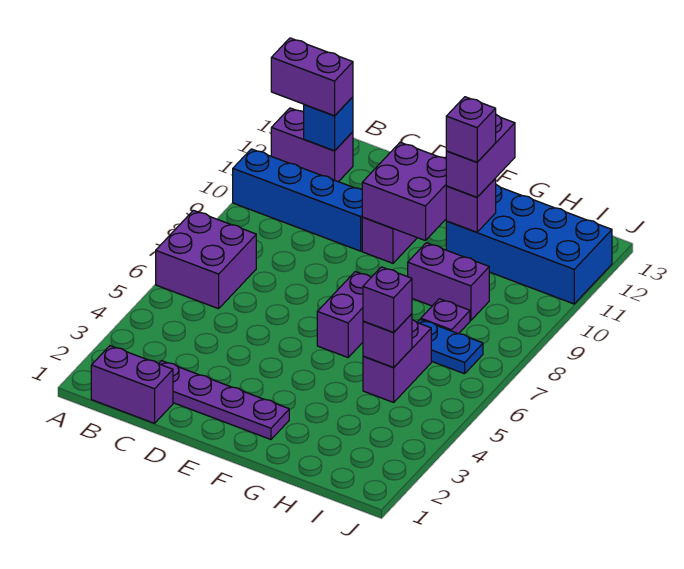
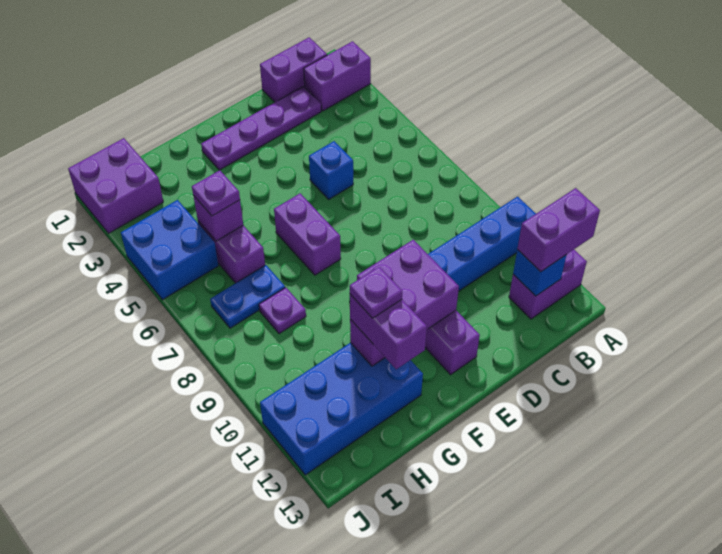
purple 2x2 brick [156,210,256,309] -> purple 2x2 brick moved to [68,138,163,233]
none -> blue 1x1 brick [309,141,353,199]
purple 1x2 brick [408,243,489,321] -> purple 1x2 brick moved to [304,41,371,111]
purple 1x1 brick [446,97,496,162] -> purple 1x1 plate [350,267,402,318]
purple 1x1 brick [363,267,412,333] -> purple 1x1 plate [192,170,240,216]
none -> blue 2x2 brick [121,200,218,300]

